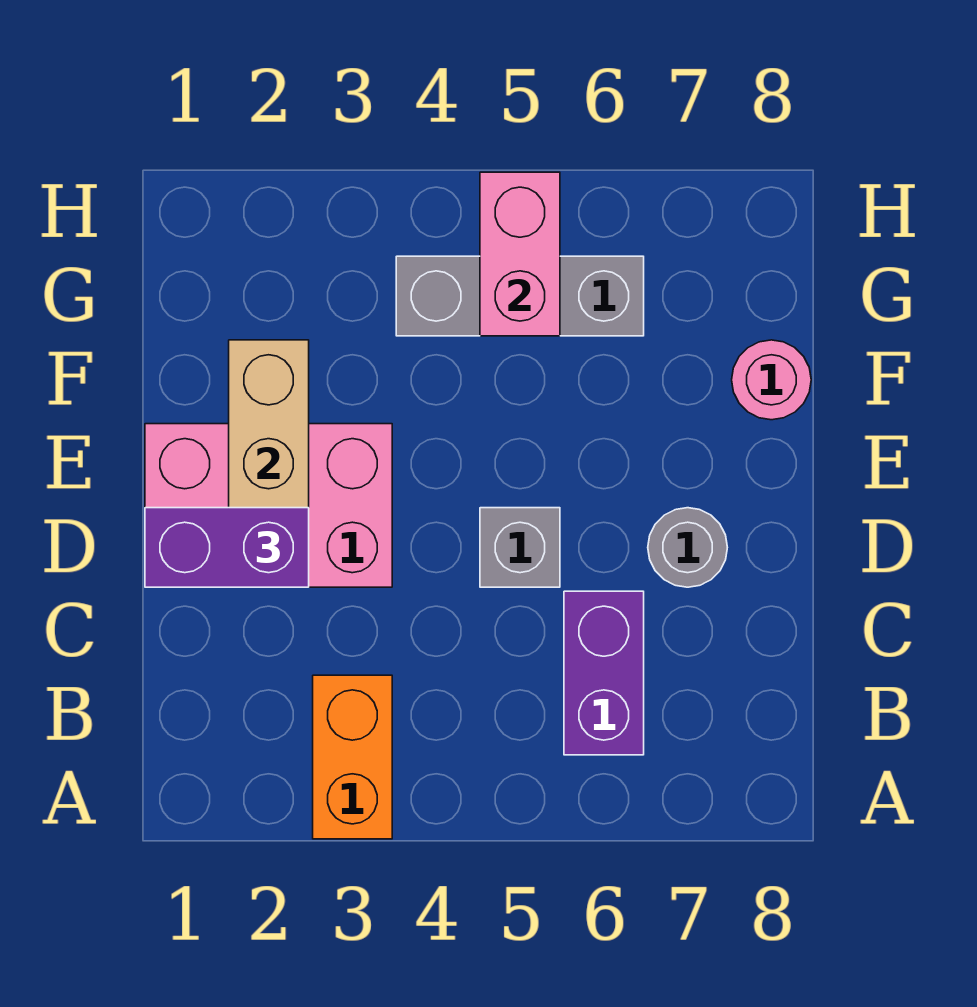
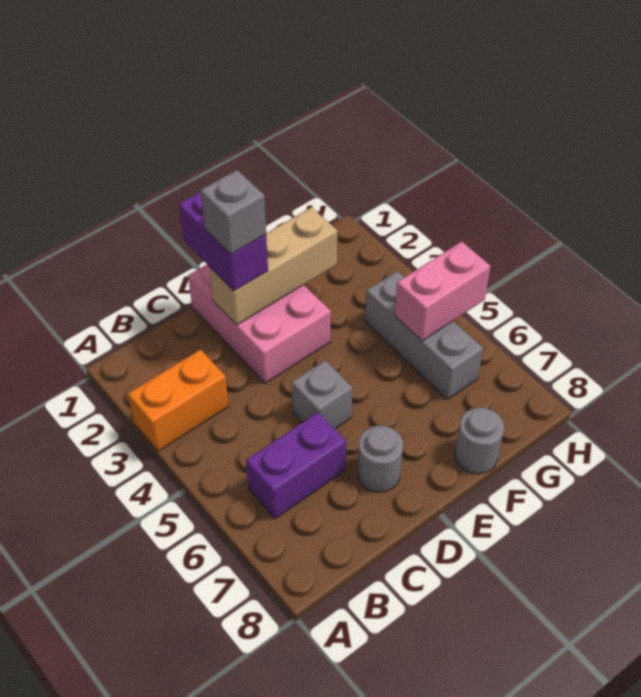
none -> grey 1x1 brick [200,170,266,254]
pink 1x1 round brick [732,340,811,420] -> grey 1x1 round brick [455,407,504,474]

